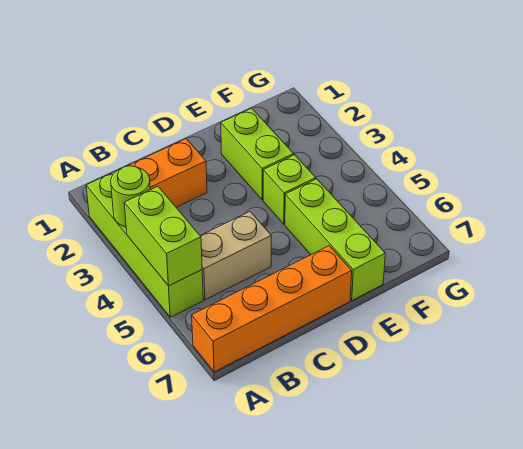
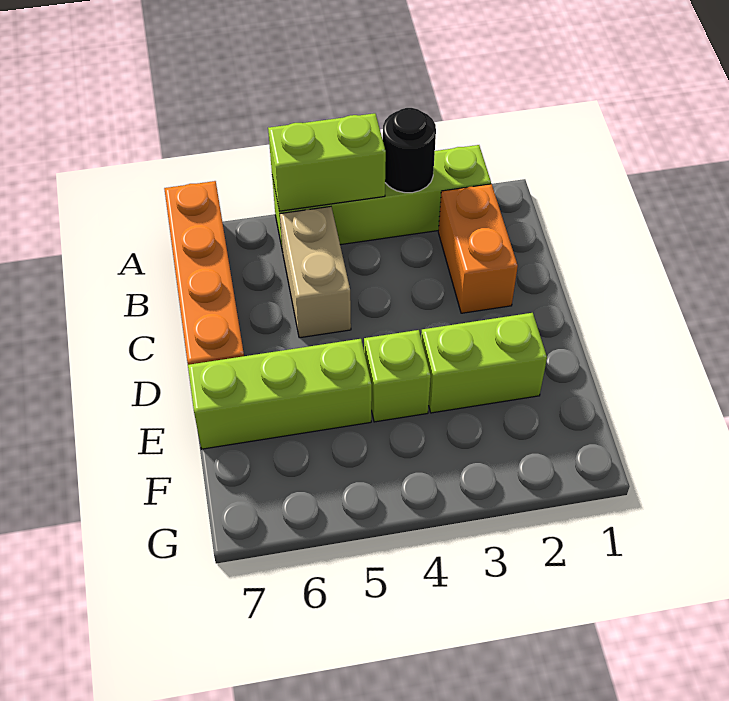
lime 1x1 round brick [111,166,150,227] -> black 1x1 round brick [383,108,436,193]

